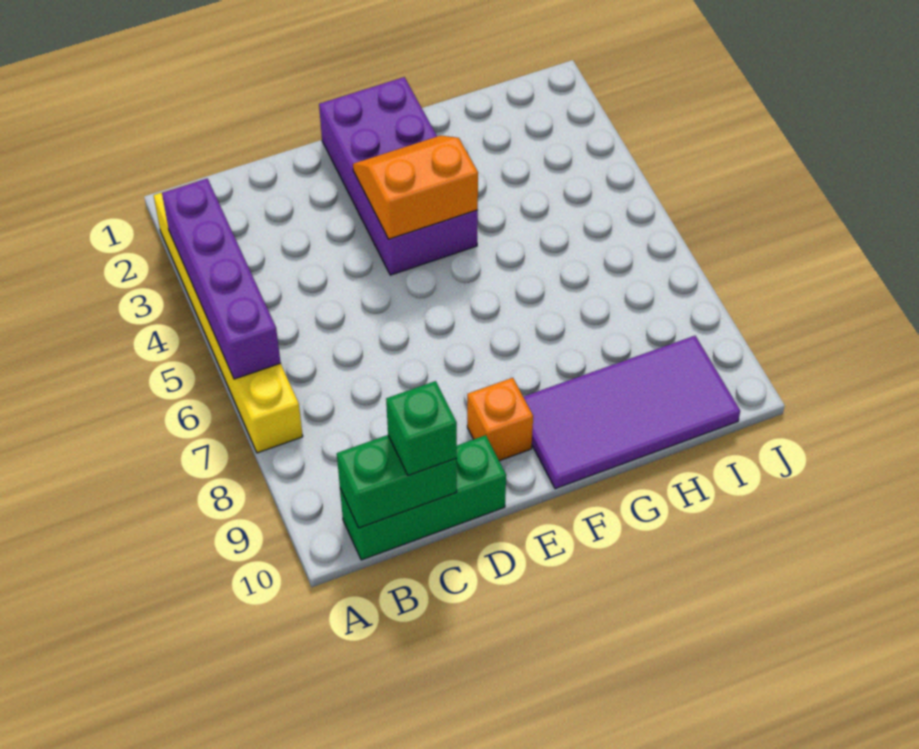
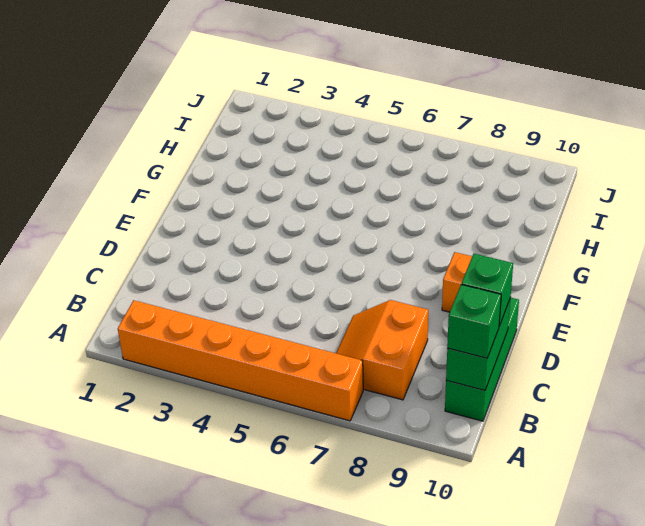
yellow 1x6 brick [153,182,303,453] -> orange 1x6 brick [118,300,363,421]
purple 1x4 brick [162,178,281,379] -> none
none -> green 1x1 brick [447,284,501,358]
purple 2x4 brick [319,77,478,275] -> none
orange 2x2 slope [353,136,478,239] -> orange 2x2 slope moved to [336,300,428,400]
purple 2x4 tile [524,336,740,489] -> none

